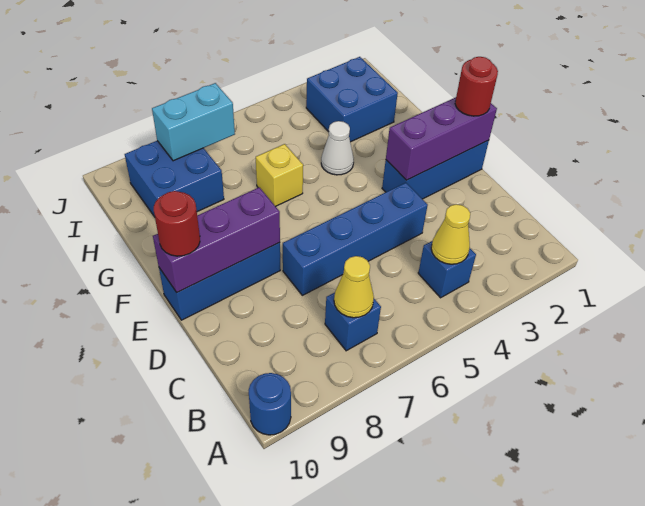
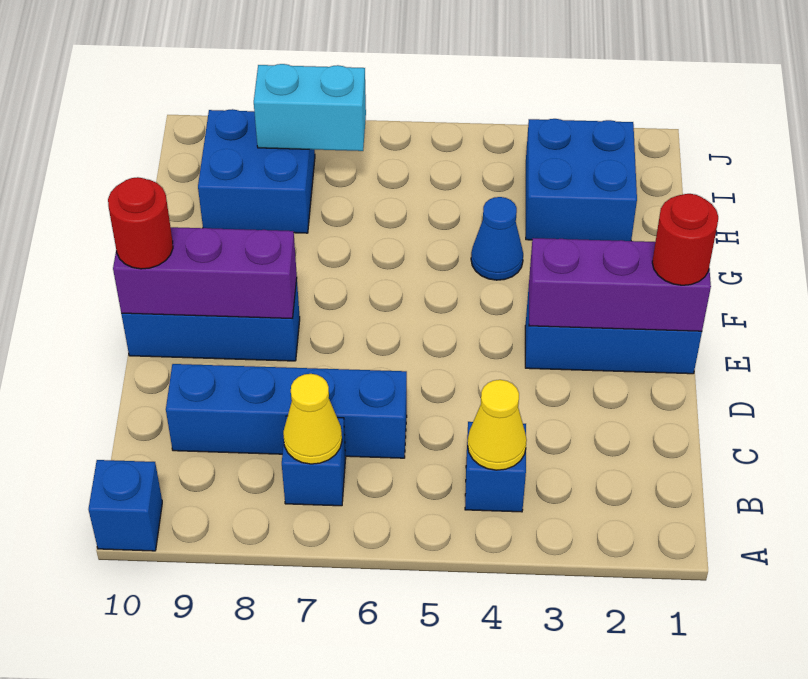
blue 1x1 round brick [249,373,291,435] -> blue 1x1 brick [89,460,162,551]
blue 1x4 brick [283,183,428,295] -> blue 1x4 brick moved to [166,364,407,458]
white 1x1 cone [321,121,354,175] -> blue 1x1 cone [471,197,523,280]
yellow 1x1 brick [256,144,303,206] -> none

